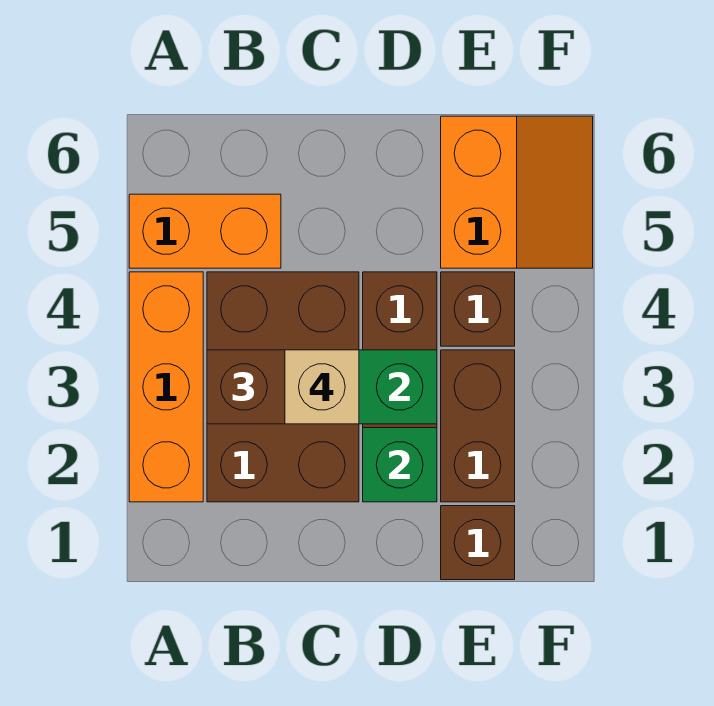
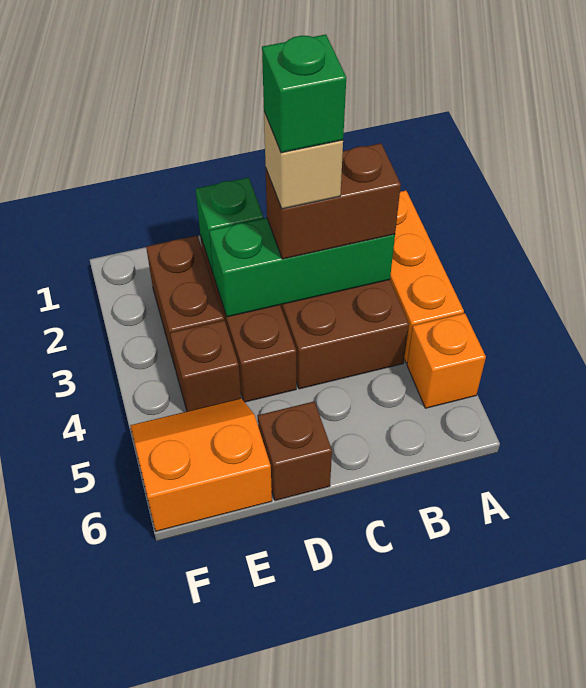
orange 1x2 brick [129,194,281,268] -> orange 1x1 brick [407,313,486,408]
none -> green 1x1 brick [262,35,346,153]
brown 1x1 brick [441,506,515,580] -> brown 1x1 brick moved to [258,402,332,501]
orange 2x2 slope [441,116,593,268] -> orange 2x2 slope turned to [130,398,272,531]

